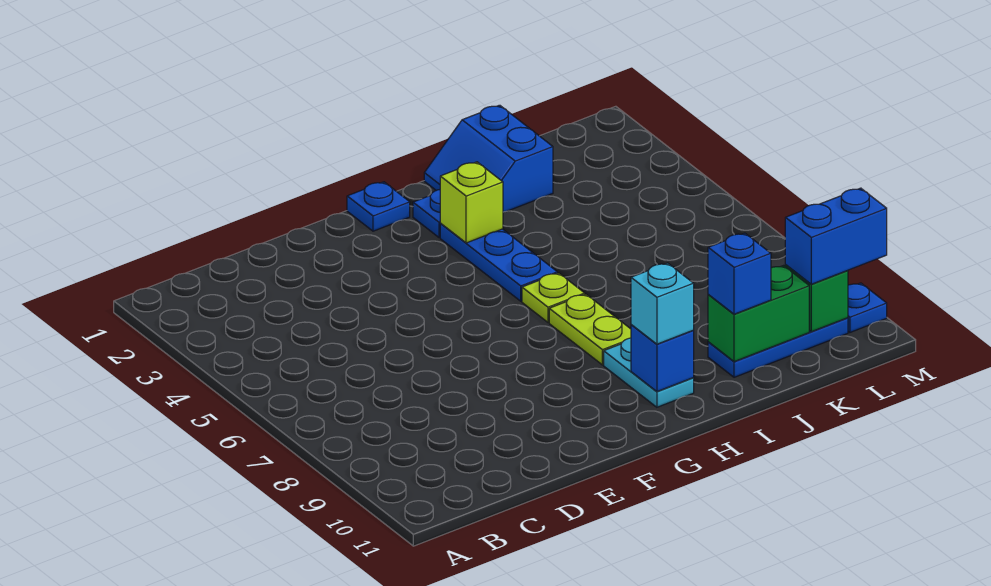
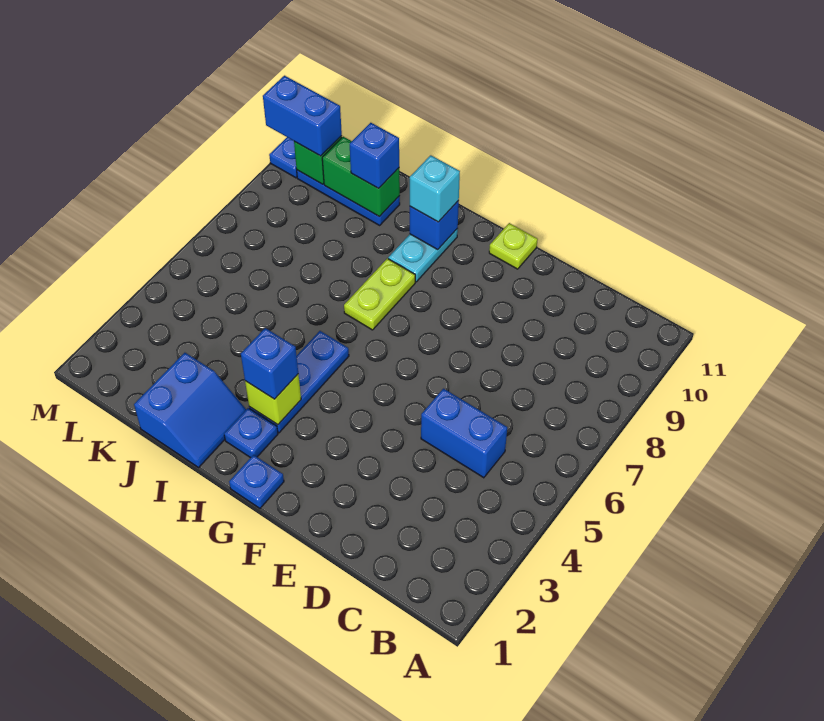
none -> blue 1x2 brick [421,389,507,478]
none -> blue 1x1 brick [241,328,298,399]
lime 1x1 plate [522,273,585,322] -> lime 1x1 plate moved to [489,223,538,269]

